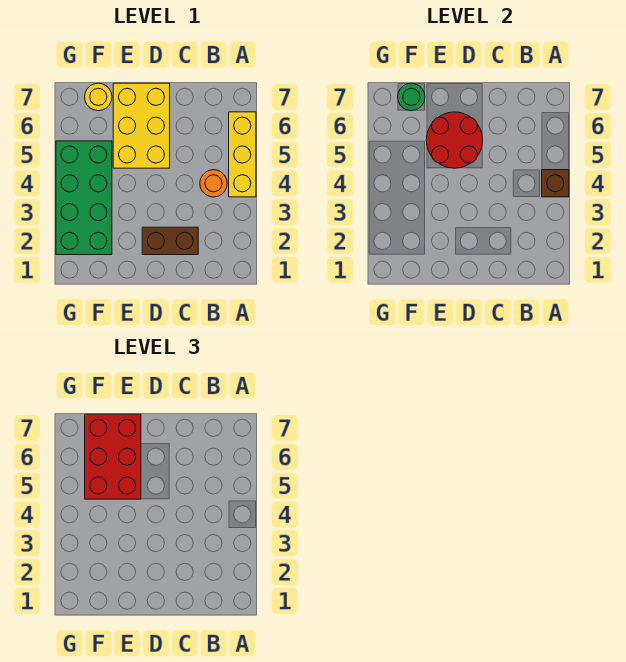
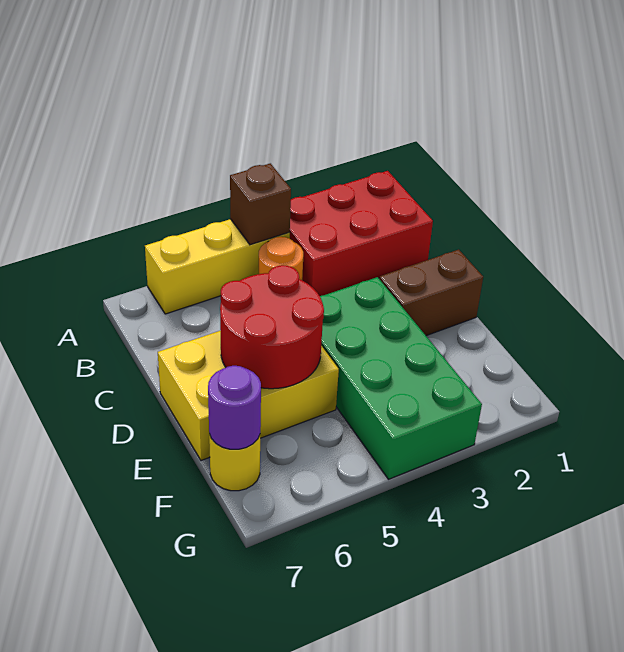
brown 1x2 brick [142,227,198,255] -> brown 1x2 brick turned to [380,250,483,336]
red 2x3 brick [85,414,141,499] -> red 2x3 brick moved to [289,171,433,296]
green 2x4 brick [56,141,112,255] -> green 2x4 brick turned to [320,277,482,479]
green 1x1 round brick [398,83,425,111] -> purple 1x1 round brick [208,366,261,449]

